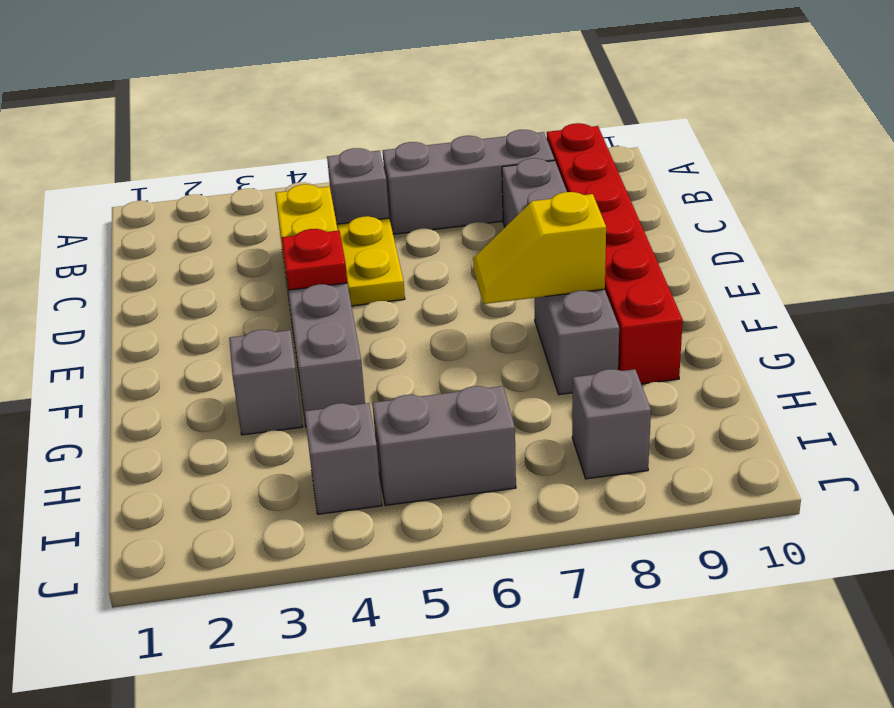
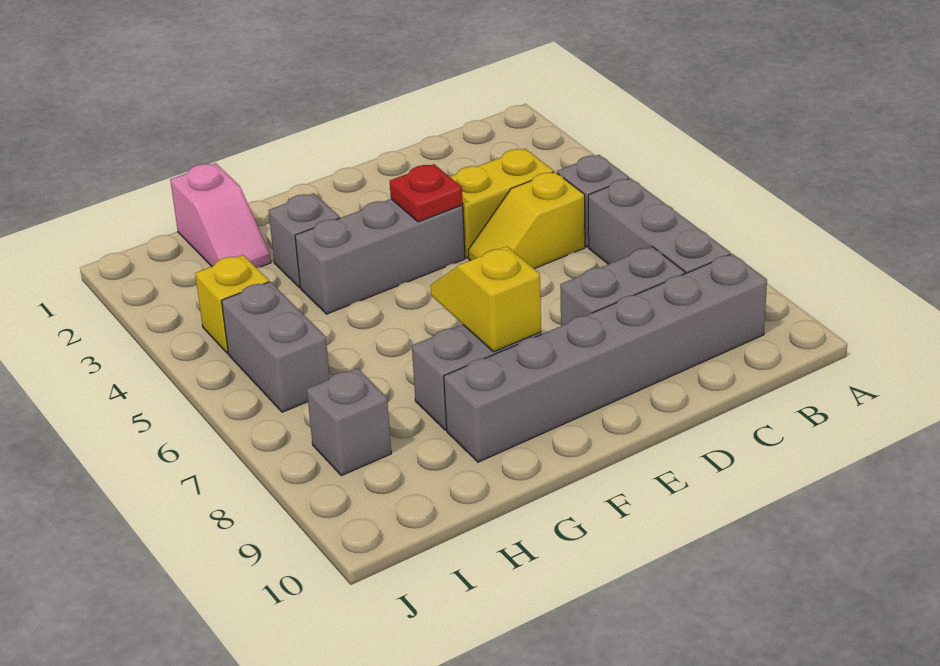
red 1x6 brick [547,123,683,384] -> grey 1x6 brick [444,254,767,462]
yellow 1x2 plate [337,216,405,306] -> yellow 1x2 slope [468,172,585,269]
none -> pink 1x2 slope [170,163,271,268]
grey 1x1 brick [305,403,382,514] -> yellow 1x1 brick [195,255,269,354]

